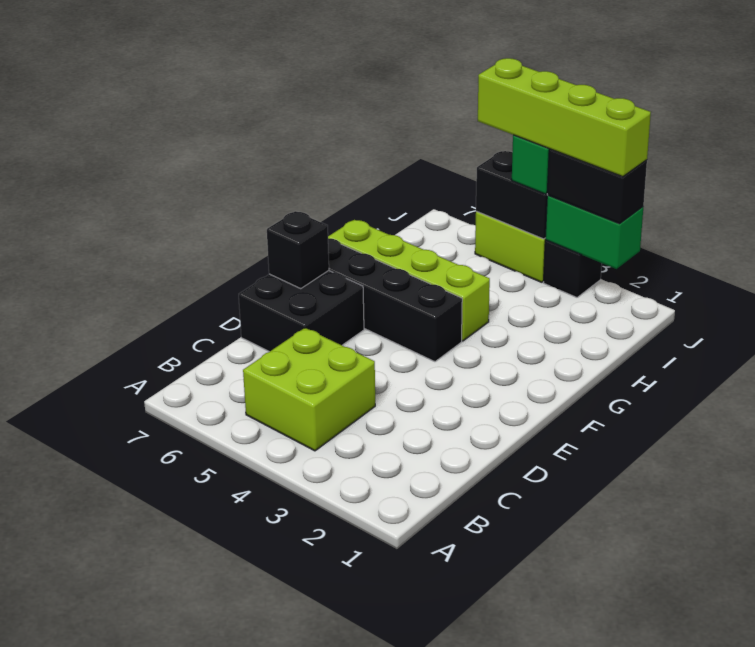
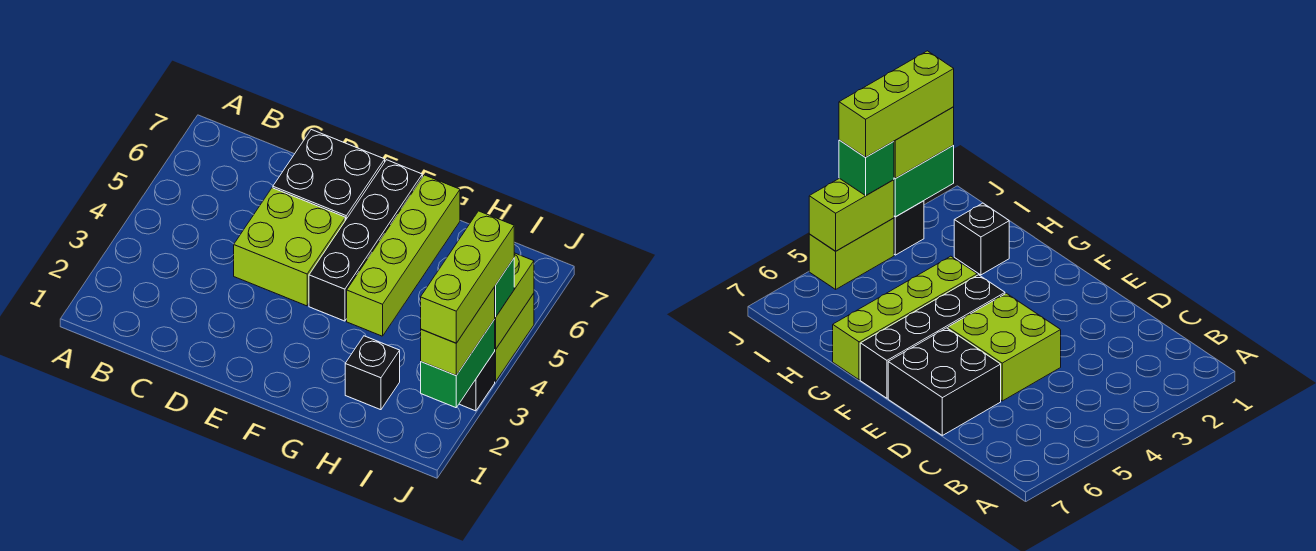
lime 2x2 brick [243,328,375,451] -> lime 2x2 brick moved to [234,188,345,306]
black 1x1 brick [267,211,329,289] -> black 1x1 brick moved to [345,336,400,410]
black 1x2 brick [547,149,647,224] -> lime 1x2 brick [421,287,495,375]
lime 1x4 brick [478,58,651,177] -> lime 1x3 brick [421,211,514,343]
black 1x2 brick [476,151,548,239] -> lime 1x2 brick [495,253,534,350]

